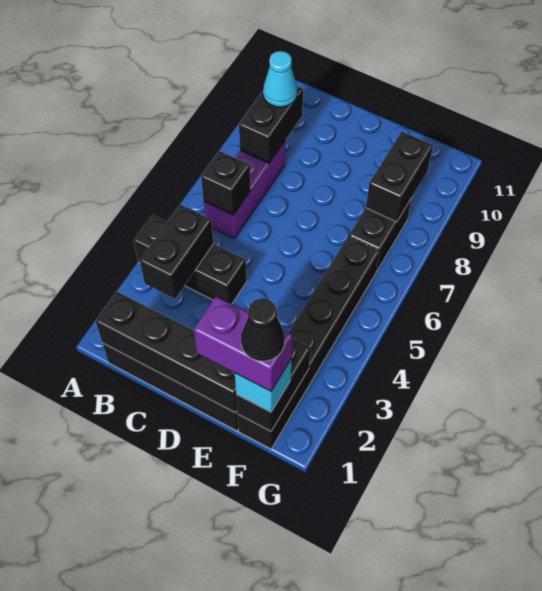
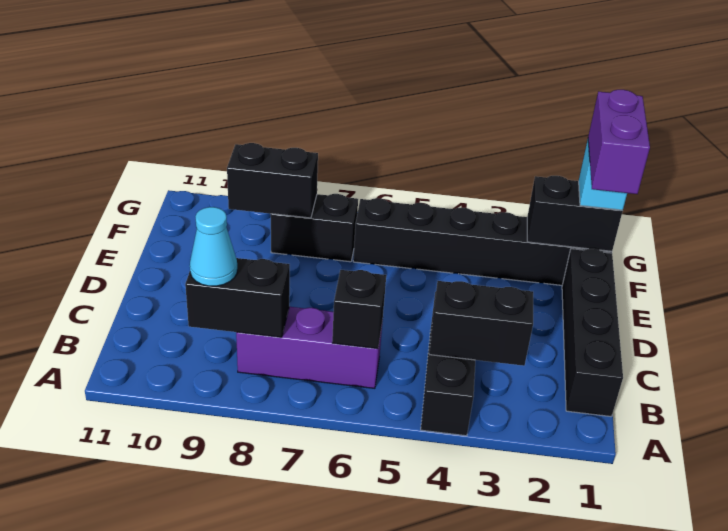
black 1x4 brick [96,292,237,413] -> none
black 1x1 cone [241,298,285,361] -> none

